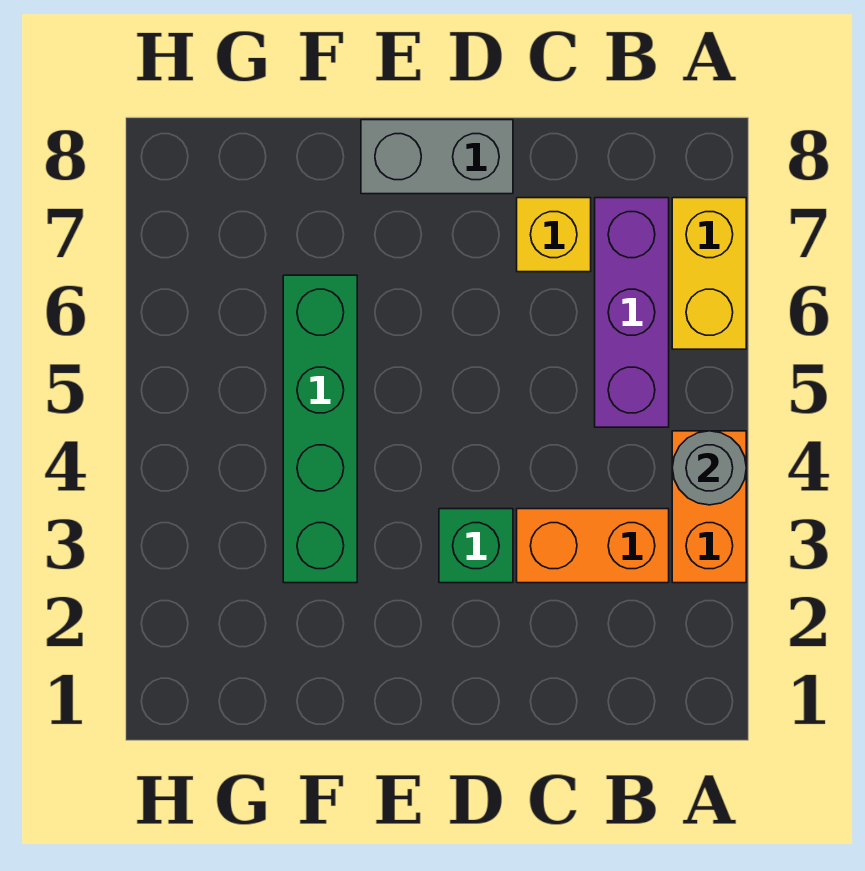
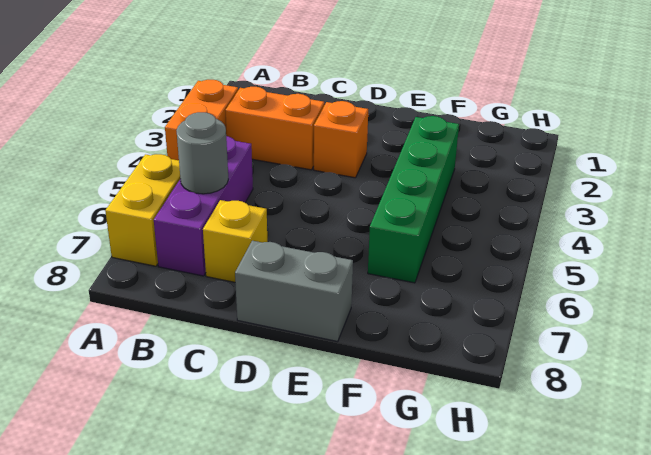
grey 1x1 round brick [672,431,746,505] -> grey 1x1 round brick moved to [176,112,228,194]
green 1x1 brick [439,509,513,583] -> orange 1x1 brick [314,101,368,178]

